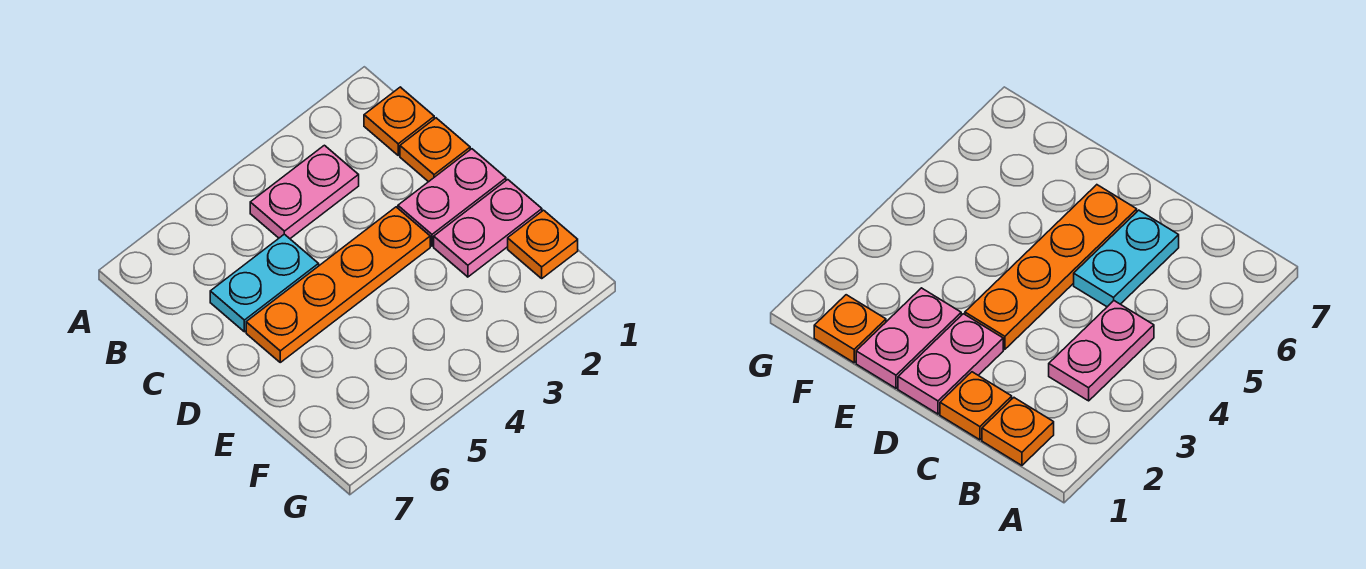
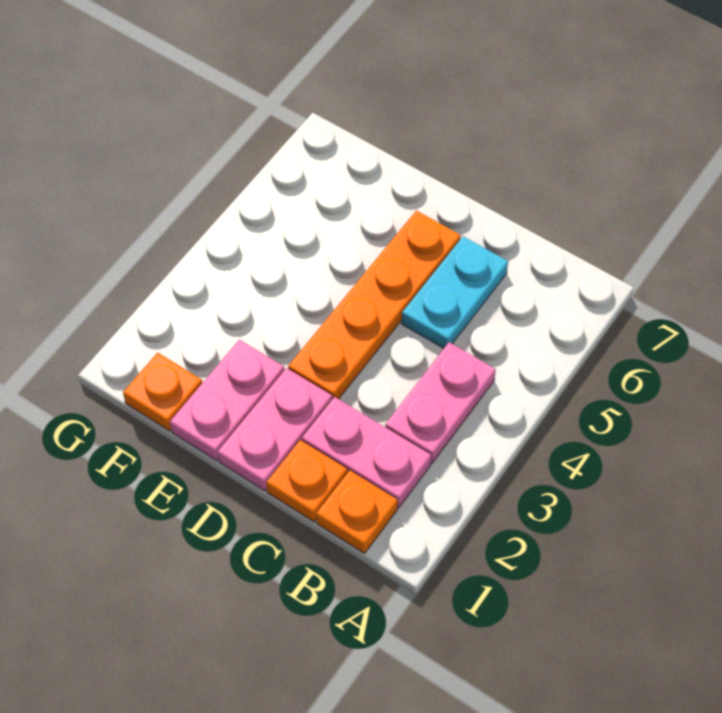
none -> pink 1x2 plate [302,397,431,508]

